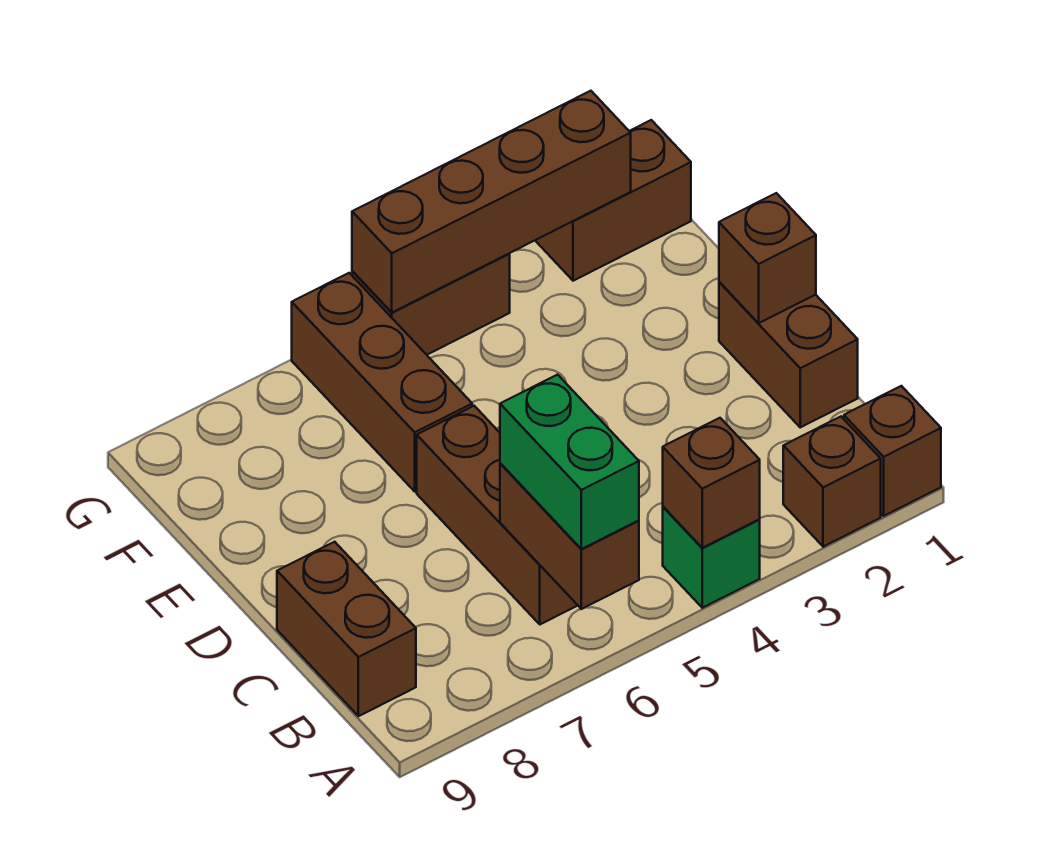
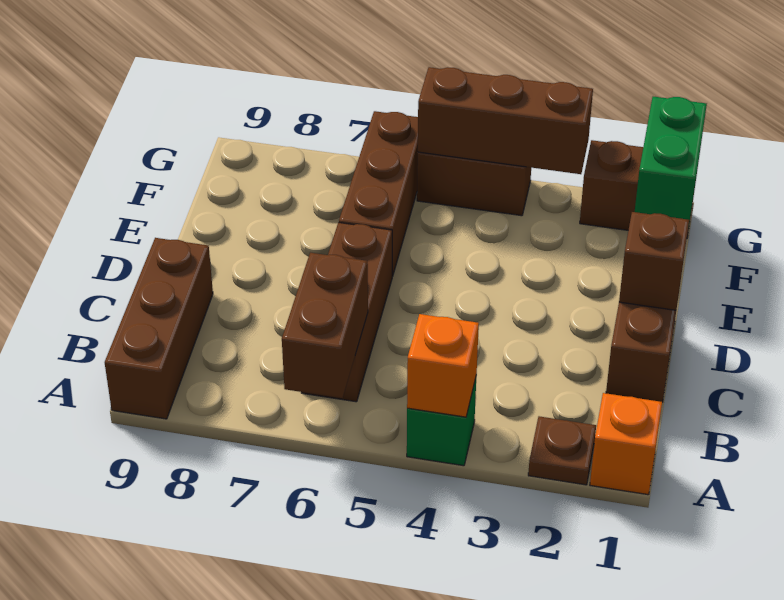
brown 1x1 brick [844,386,941,516] -> orange 1x1 brick [590,393,662,495]
brown 1x1 brick [783,417,881,547] -> brown 1x1 plate [528,416,596,485]
brown 1x1 brick [663,418,760,548] -> orange 1x1 brick [407,314,479,417]
green 1x2 brick [500,375,639,549] -> green 1x2 brick moved to [635,97,707,228]
brown 1x2 brick [277,542,416,716] -> brown 1x3 brick [105,238,213,419]
brown 1x4 brick [352,91,631,312] -> brown 1x3 brick [418,67,593,174]

